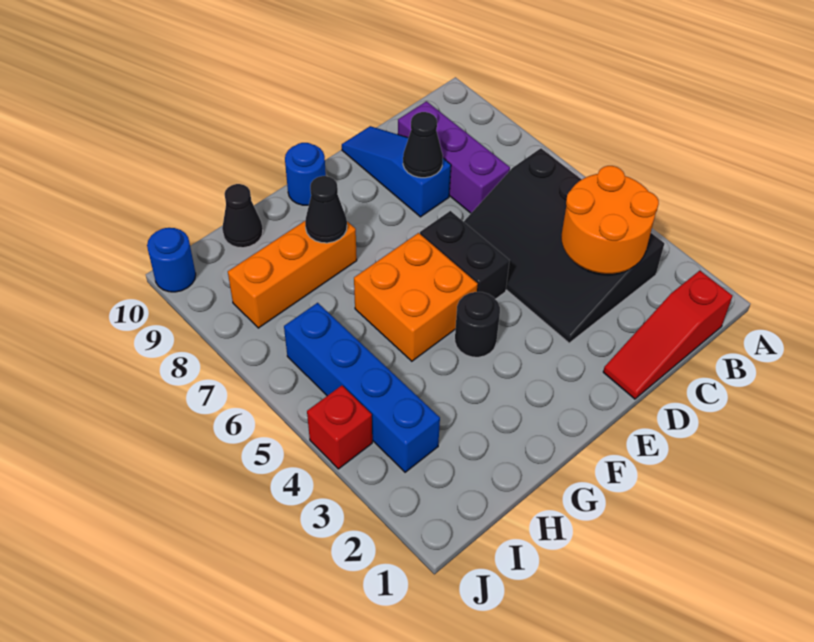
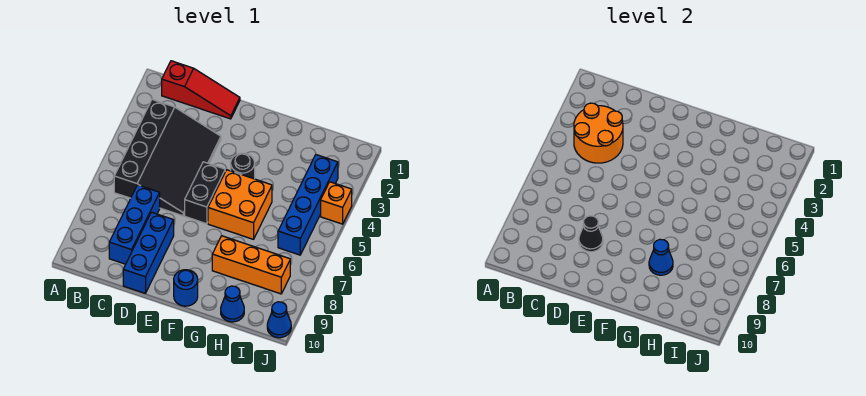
purple 1x3 brick [398,101,510,213] -> blue 1x3 brick [109,185,160,264]
blue 1x3 slope [342,126,451,217] -> blue 1x3 brick [123,212,174,293]
black 1x1 cone [305,176,347,243] -> blue 1x1 cone [649,239,673,275]
black 1x1 cone [222,184,263,248] -> blue 1x1 cone [221,286,244,322]
red 1x1 brick [307,386,372,469] -> orange 1x1 brick [321,182,352,224]
blue 1x1 round brick [147,228,196,292] -> blue 1x1 cone [267,302,291,338]

